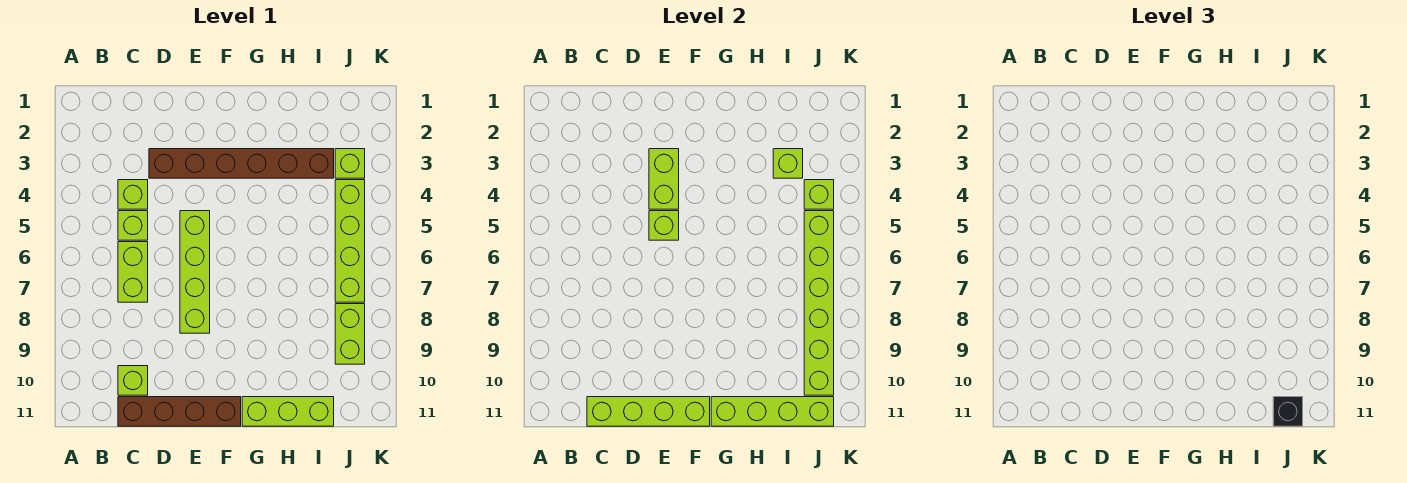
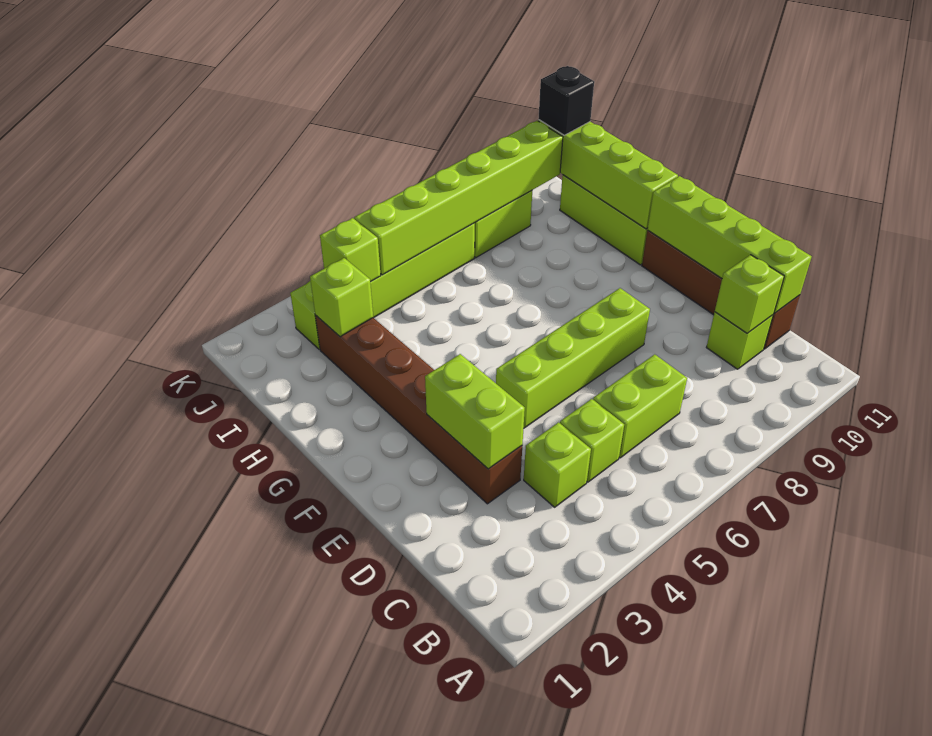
lime 1x2 brick [649,149,679,209] -> lime 1x2 brick turned to [425,354,525,469]
lime 1x1 brick [649,211,679,240] -> lime 1x1 brick moved to [715,255,784,333]

